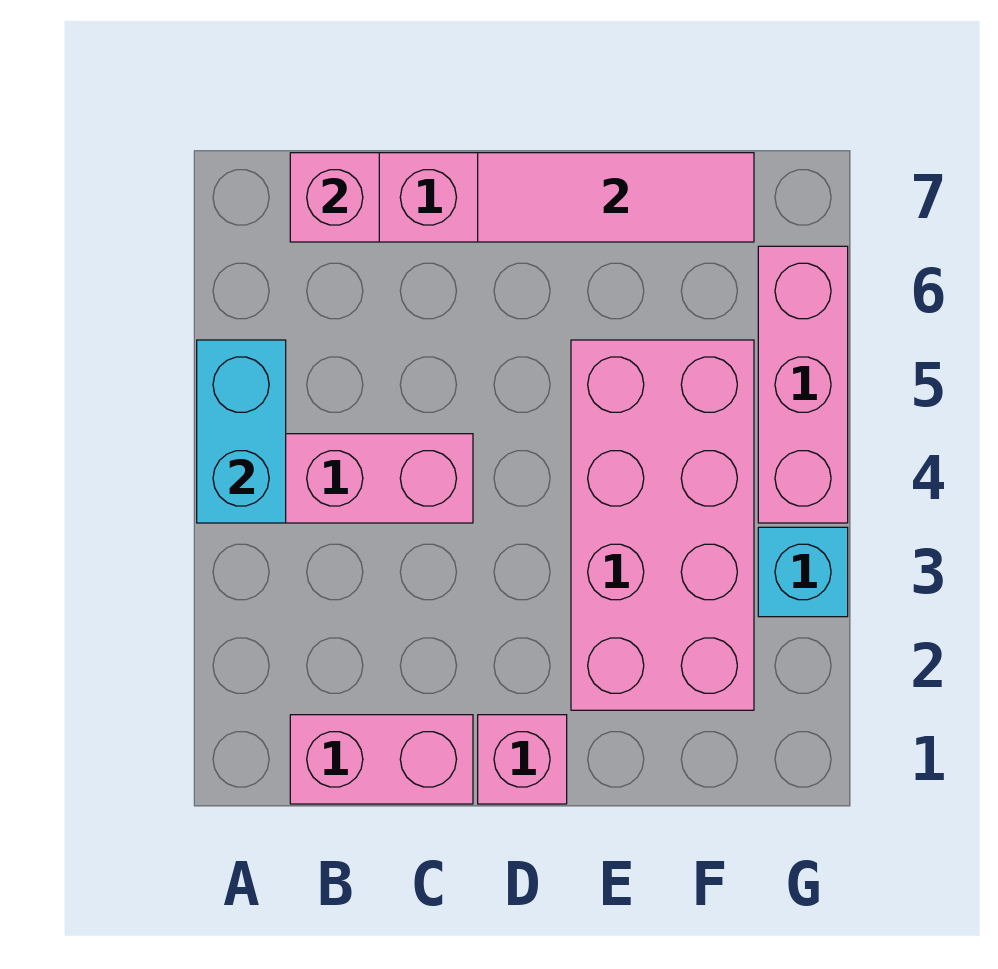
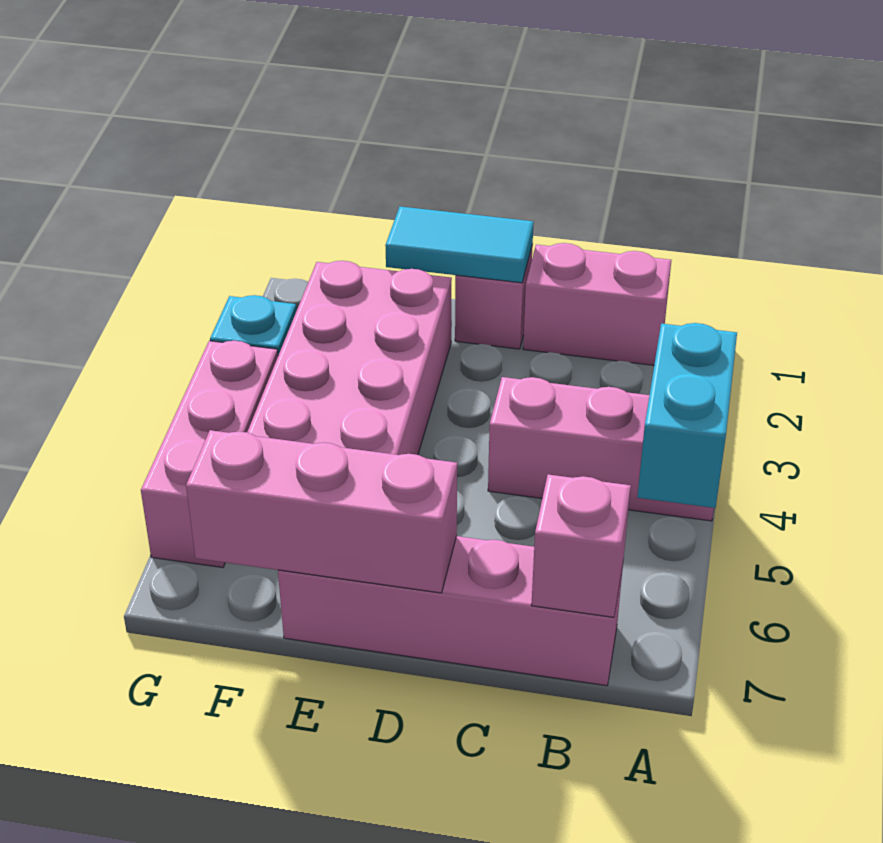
none -> cyan 1x2 tile [385,207,533,283]
pink 1x3 tile [478,153,754,242] -> pink 1x3 brick [186,430,457,593]

